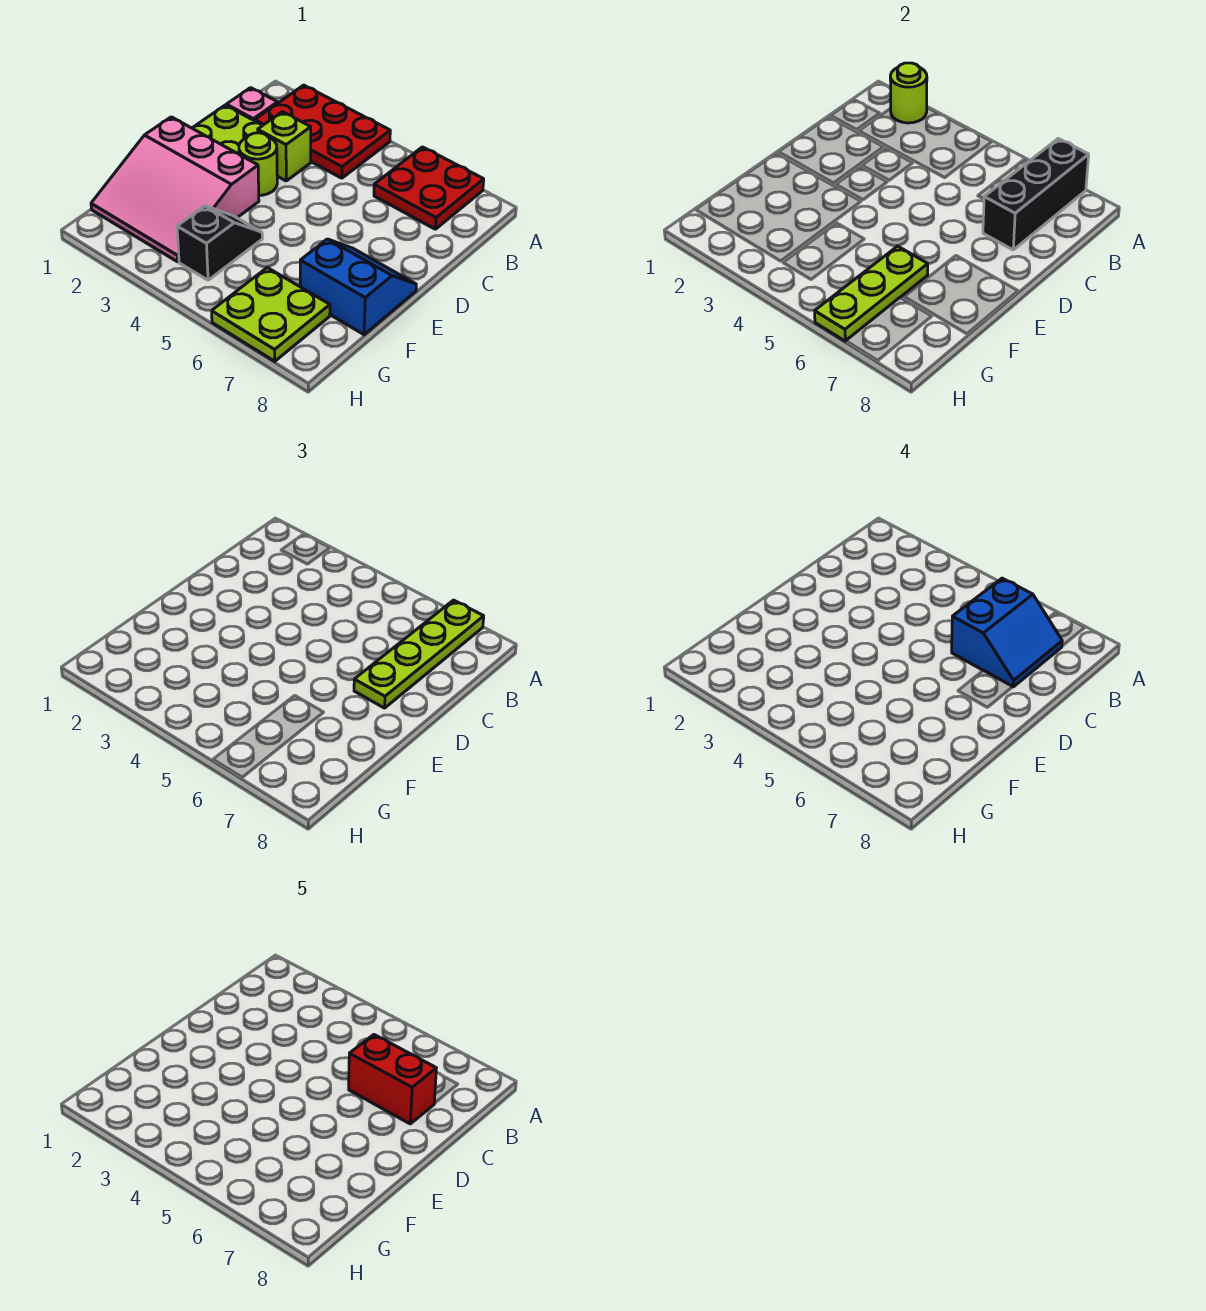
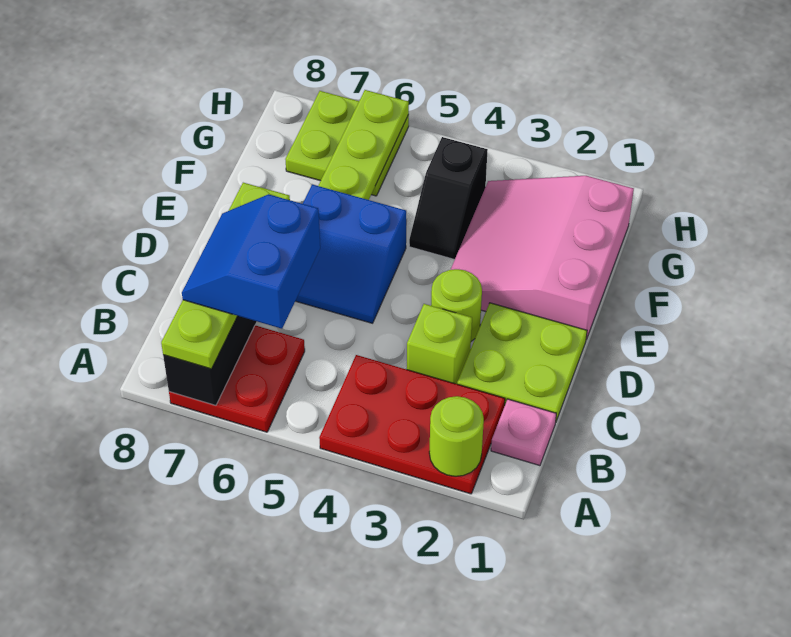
red 1x2 brick [349,1035,436,1124] -> none
pink 3x3 slope [91,117,259,262] -> pink 3x3 slope turned to [451,176,634,340]
blue 2x2 slope [300,239,416,335] -> blue 2x2 slope moved to [296,185,406,323]

